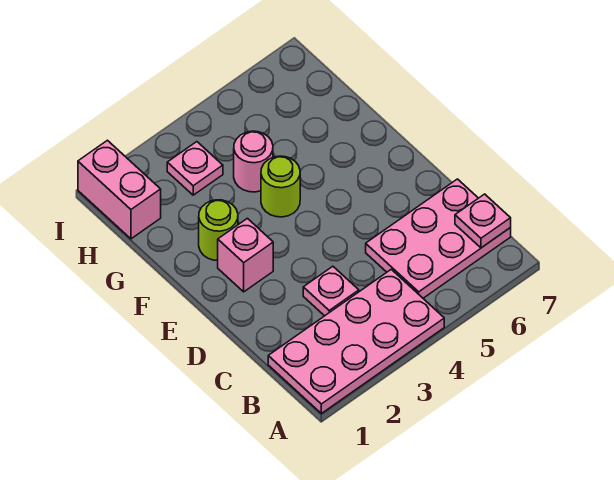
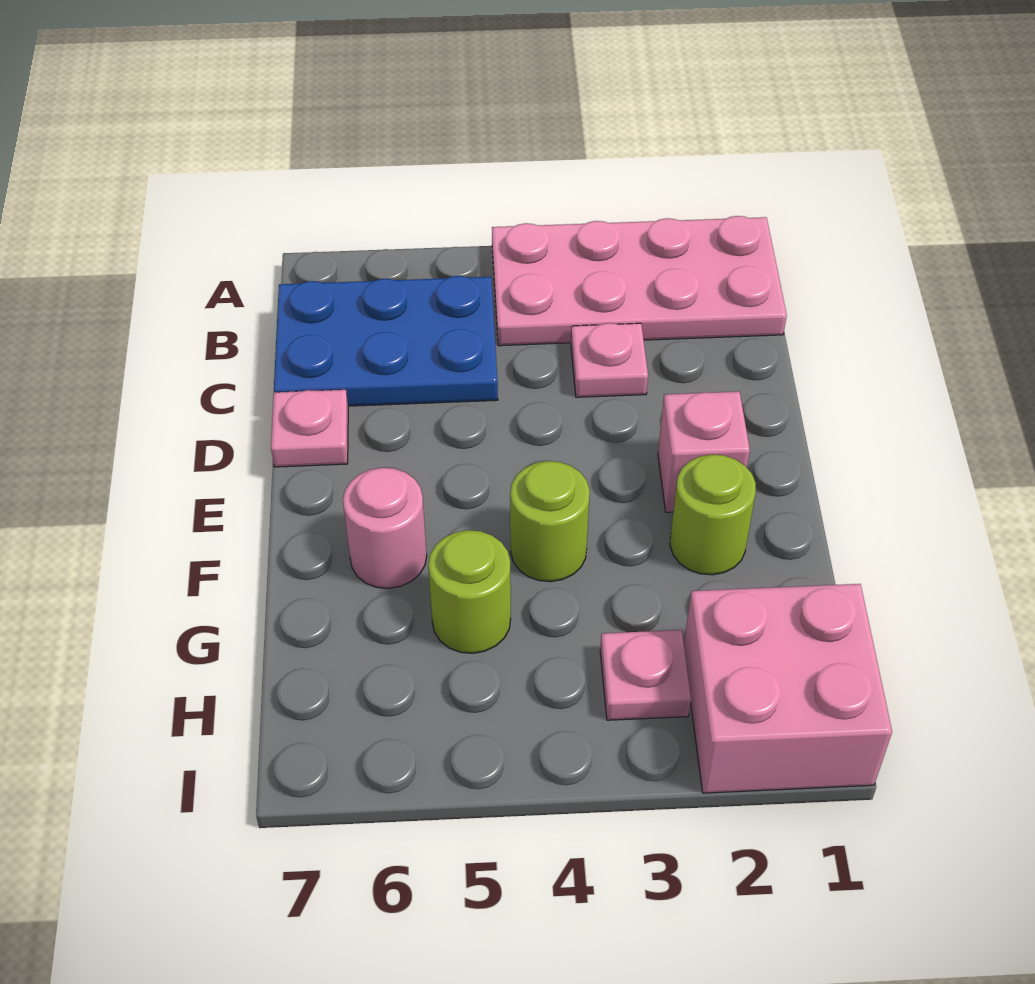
pink 2x3 plate [366,179,511,298] -> blue 2x3 plate [274,276,498,406]
pink 1x1 plate [455,194,511,248] -> pink 1x1 plate moved to [271,390,348,467]
pink 1x1 round brick [234,131,273,192] -> pink 1x1 round brick moved to [343,468,427,588]
none -> lime 1x1 round brick [428,530,511,653]
pink 1x2 brick [78,140,161,239] -> pink 2x2 brick [684,584,892,793]

